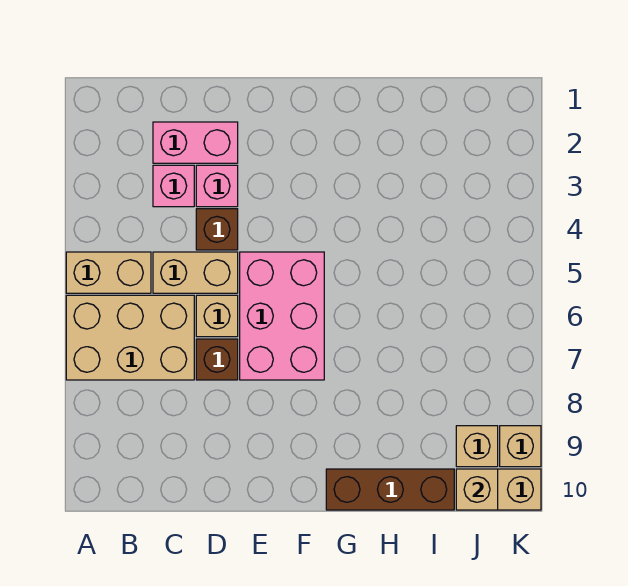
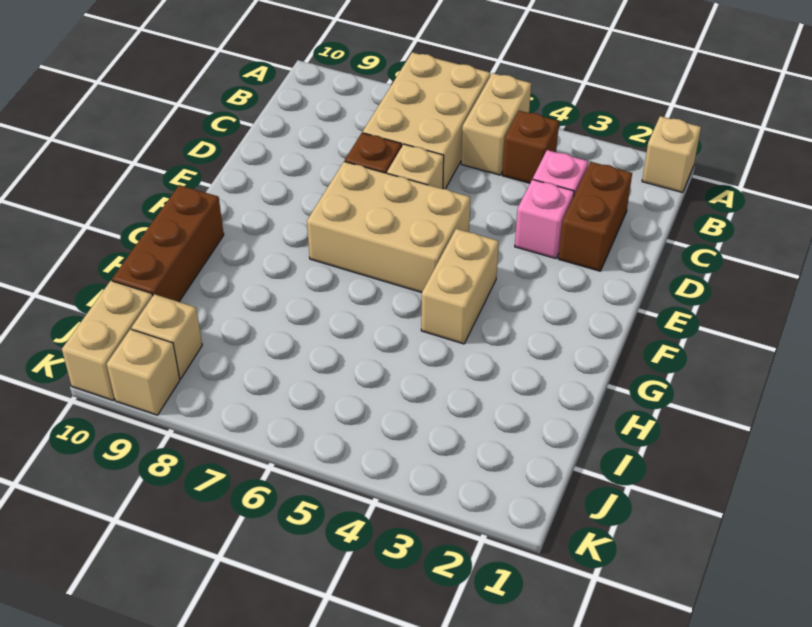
pink 1x2 brick [153,122,238,163] -> brown 1x2 brick [558,162,632,271]
tan 1x2 brick [153,252,238,293] -> tan 1x2 brick moved to [421,229,499,344]
brown 1x1 brick [196,209,238,250] -> brown 1x1 brick moved to [502,111,559,183]
pink 2x3 brick [240,252,324,380] -> tan 2x3 brick [307,161,470,293]
tan 1x1 brick [456,469,498,510] -> tan 1x1 brick moved to [642,116,701,193]

